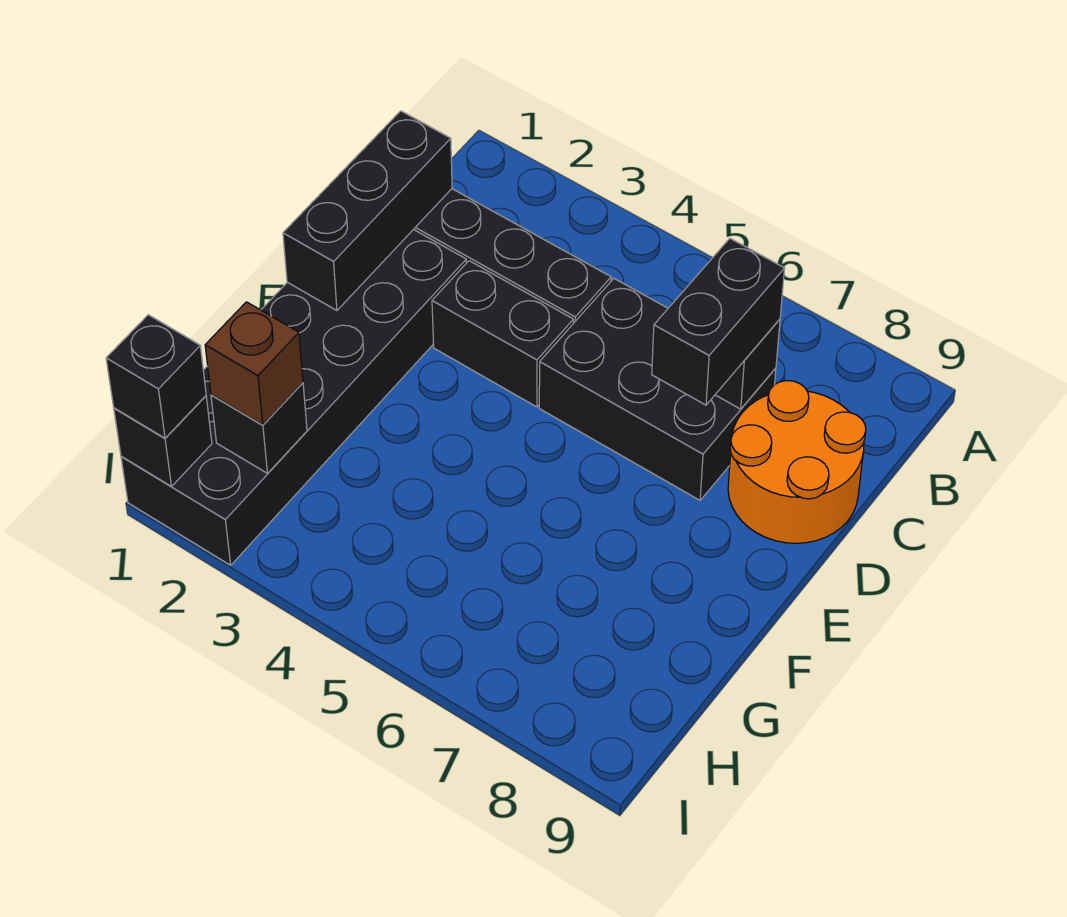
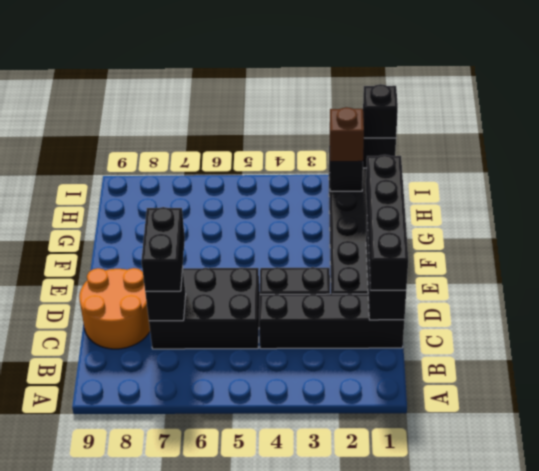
none -> black 1x4 brick [366,155,408,290]

